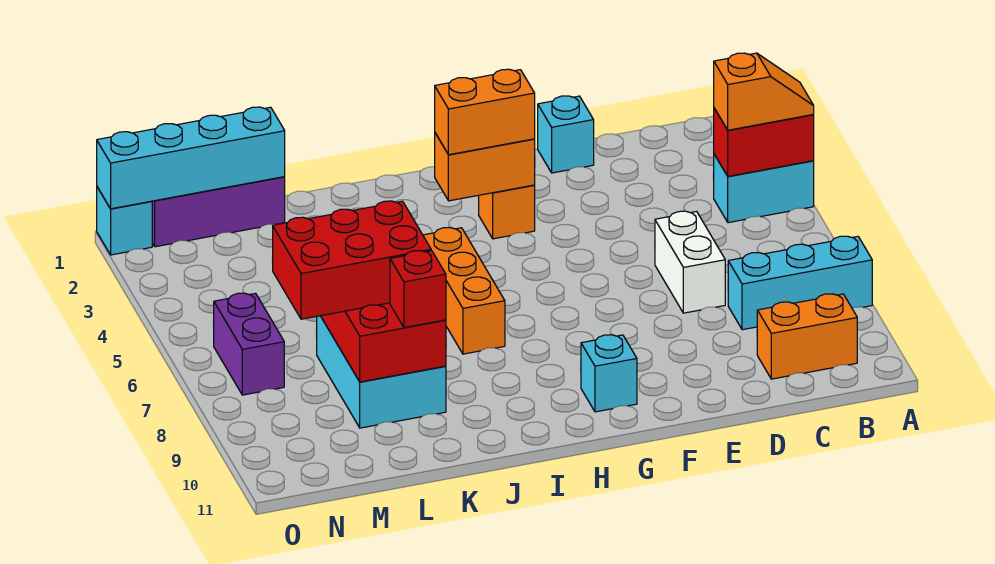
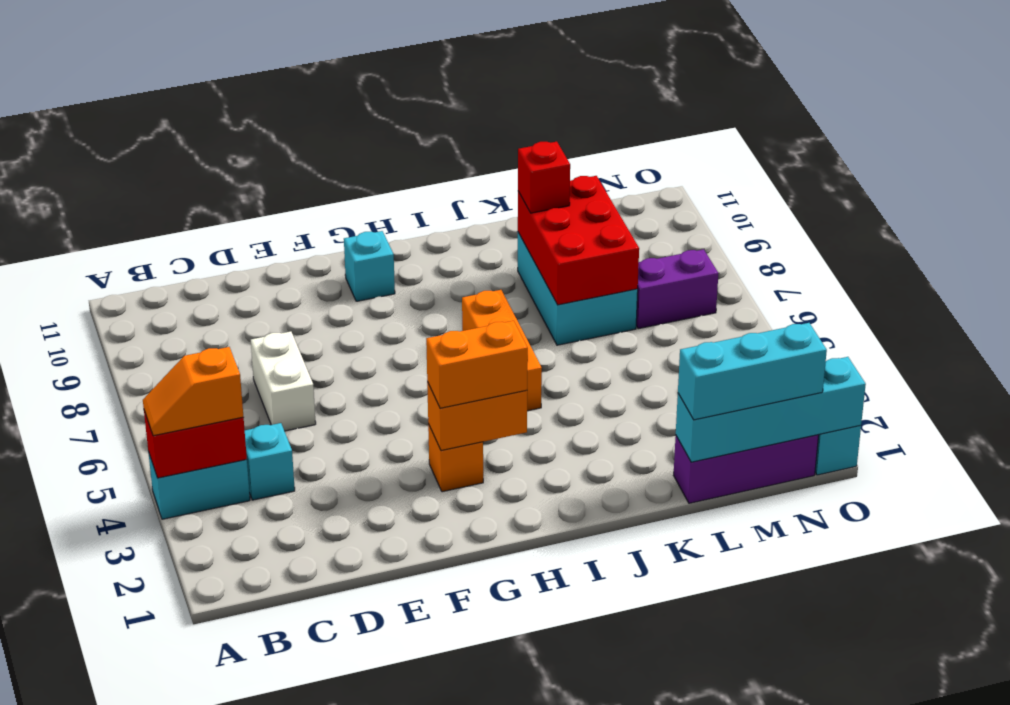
cyan 1x3 brick [728,236,872,330] -> cyan 1x3 brick moved to [678,323,827,420]
orange 1x2 brick [757,294,857,379] -> none
cyan 1x1 brick [538,96,594,173] -> cyan 1x1 brick moved to [245,423,295,500]
red 2x3 brick [272,201,431,319] -> none
purple 1x2 brick [214,293,284,395] -> purple 1x2 brick turned to [636,249,718,329]

